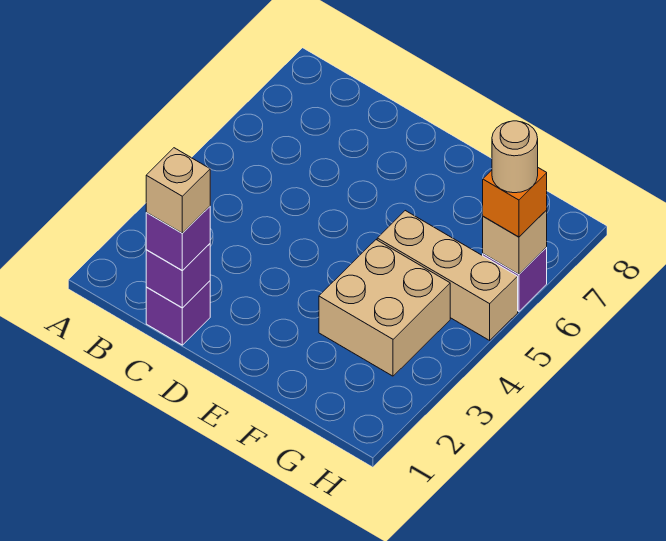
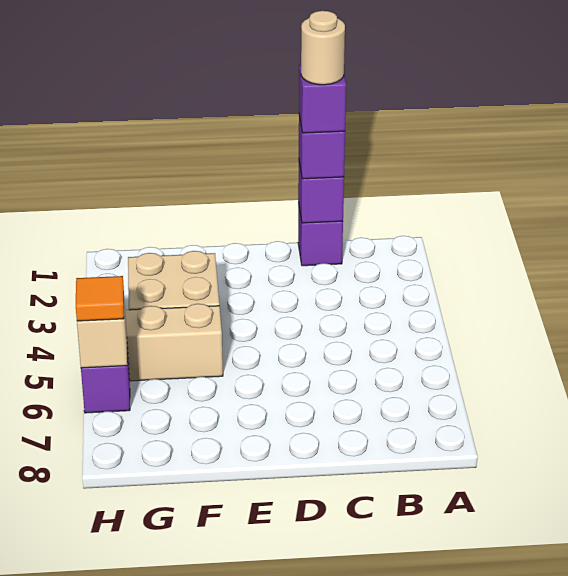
tan 1x1 brick [146,148,210,233] -> purple 1x1 brick [299,65,346,133]
orange 1x1 brick [483,168,547,237] -> orange 1x1 tile [76,276,124,321]
tan 1x1 round brick [492,121,538,193] -> tan 1x1 round brick moved to [301,11,345,85]

